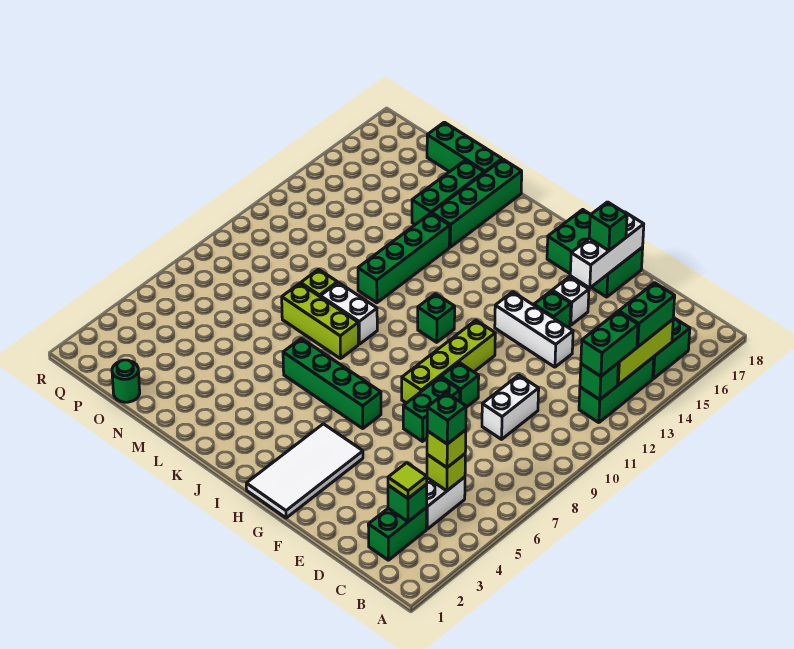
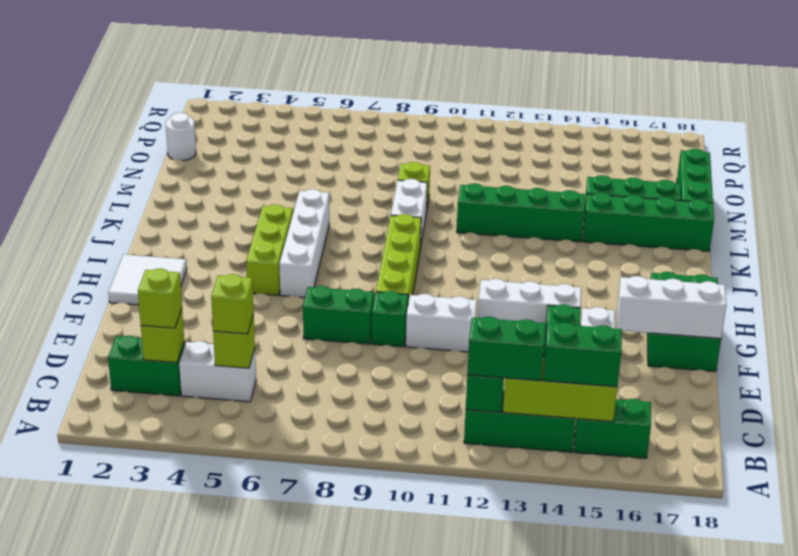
green 1x1 brick [388,484,427,522] -> lime 1x1 brick [141,309,184,362]
lime 1x1 tile [388,463,427,498] -> lime 1x1 brick [138,269,182,328]
green 1x1 brick [427,393,466,444] -> none
white 1x2 brick [482,375,539,439] -> white 1x2 brick moved to [406,294,477,352]
white 1x3 brick [495,292,573,367] -> white 1x3 brick turned to [478,279,581,330]
green 1x1 brick [589,202,627,251] -> none
white 2x4 tile [246,424,363,518] -> white 2x2 tile [108,254,187,305]
lime 1x4 brick [402,320,495,403] -> lime 1x4 brick turned to [376,214,421,303]
green 1x4 brick [283,338,381,429] -> white 1x4 brick [280,189,329,297]
green 1x1 brick [418,294,455,342] -> none
lime 1x3 brick [282,283,358,359] -> lime 1x3 brick moved to [246,205,293,295]
green 1x1 round brick [112,360,140,402] -> white 1x1 round brick [166,113,196,161]

